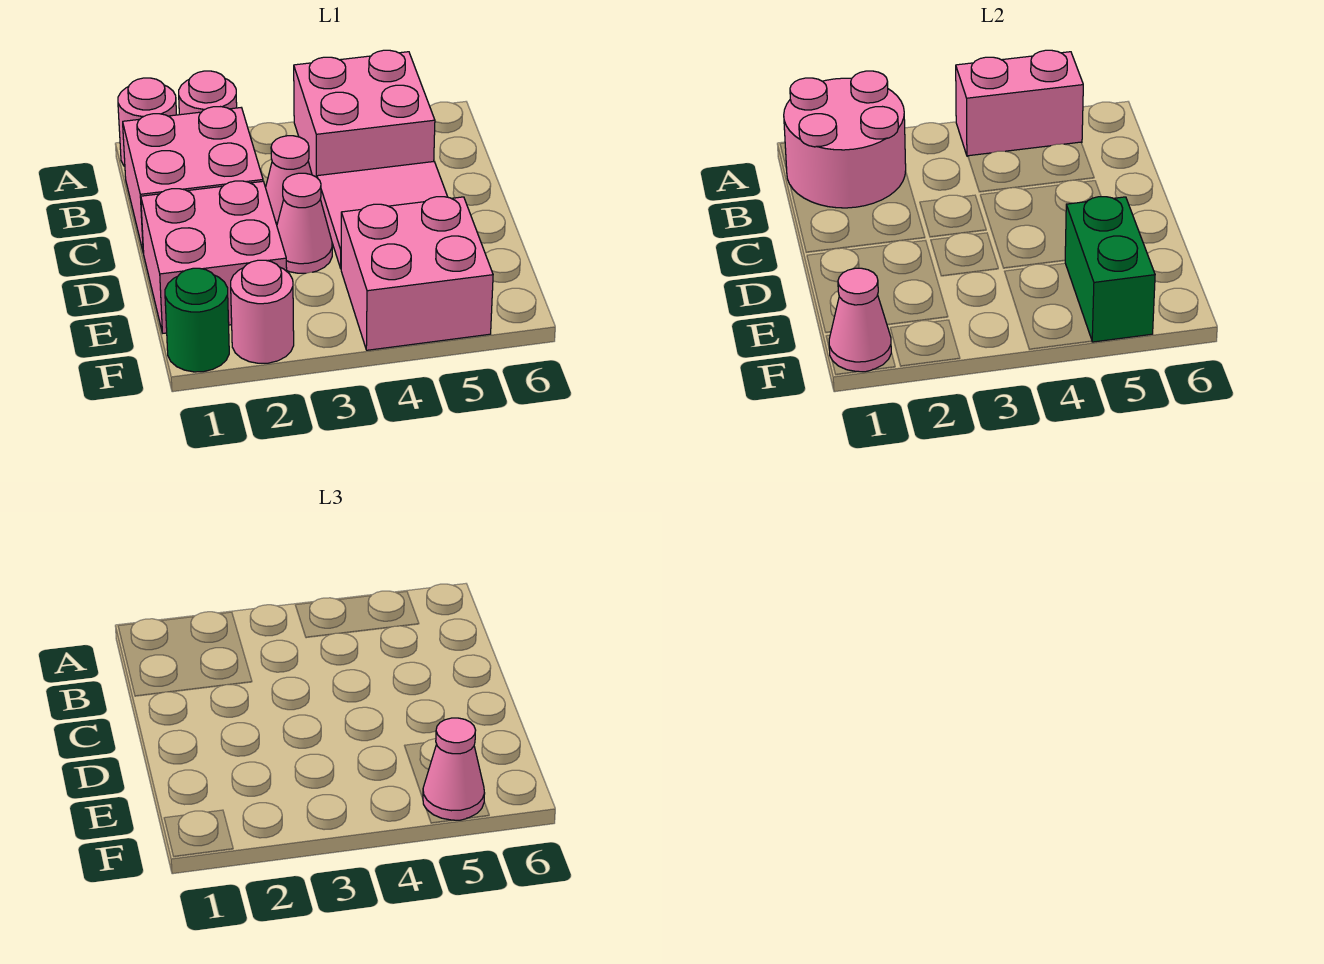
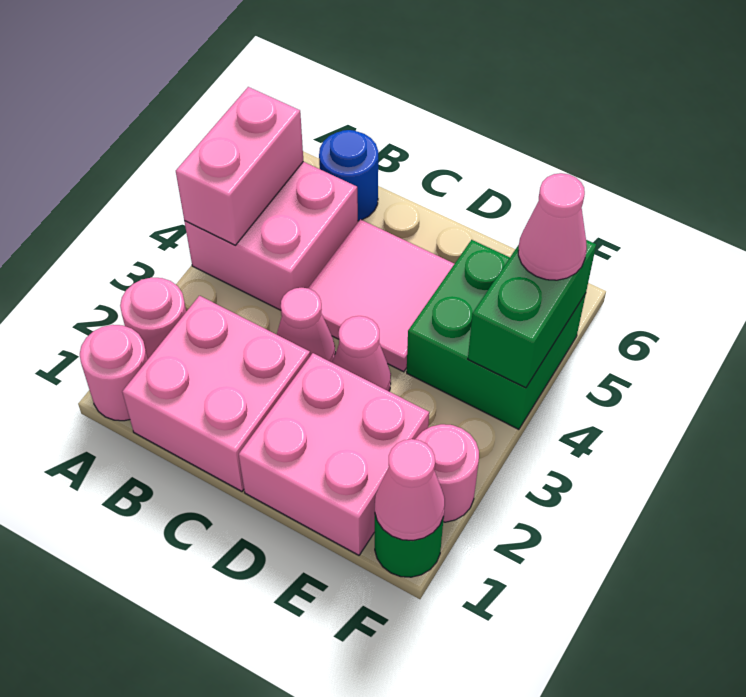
pink 2x2 round brick [784,71,906,208] -> none
none -> blue 1x1 round brick [319,130,378,221]
pink 2x2 brick [341,197,493,350] -> green 2x2 brick [407,240,586,429]
green 1x2 brick [1065,197,1155,342] -> green 1x2 brick turned to [468,240,596,388]

